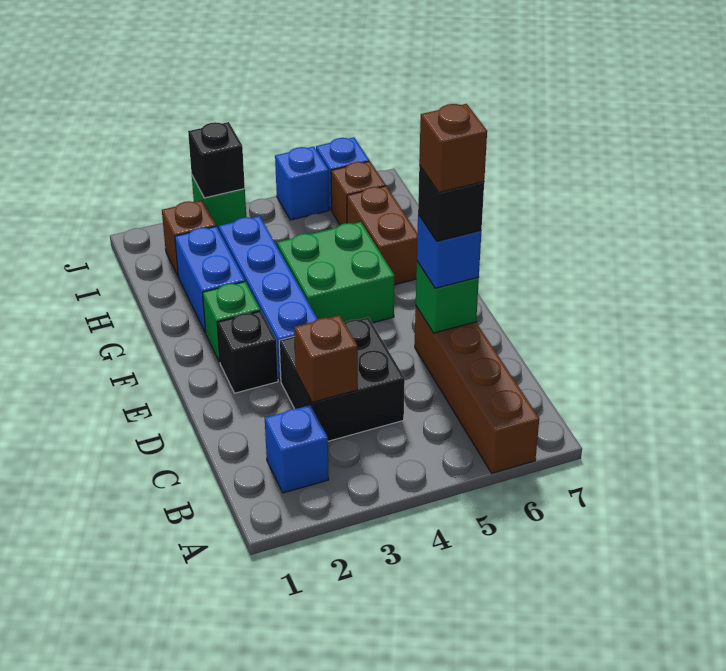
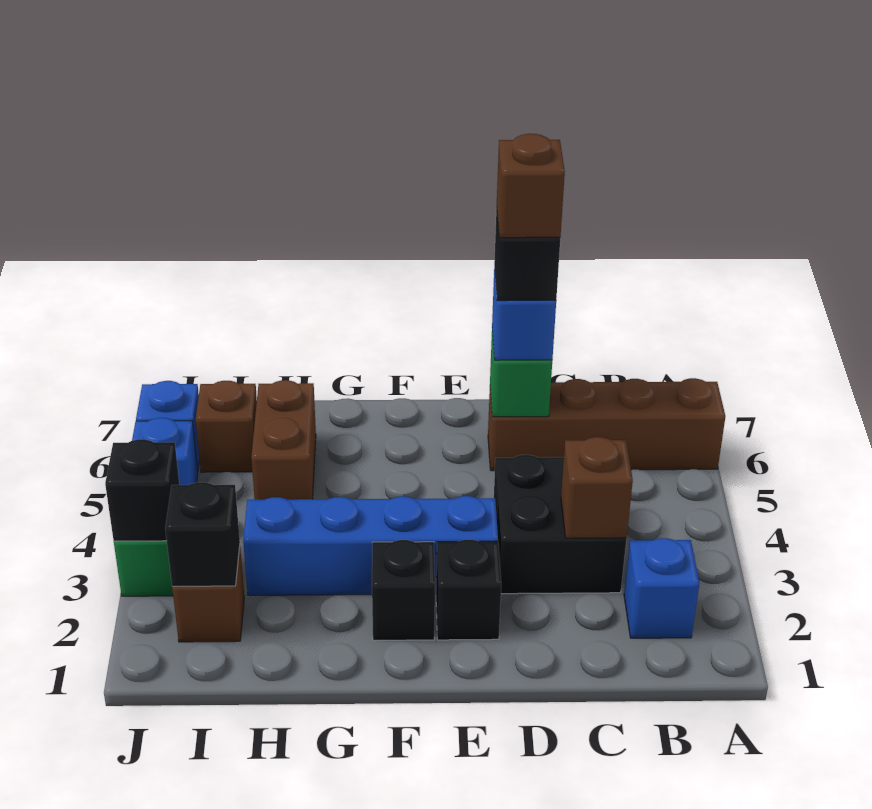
green 1x1 brick [202,282,260,362] -> black 1x1 brick [372,540,435,640]
green 2x2 brick [277,222,395,323] -> none
blue 1x2 brick [175,226,245,333] -> none
brown 1x2 brick [347,186,418,285] -> brown 1x2 brick turned to [251,380,316,500]
none -> black 1x1 brick [165,482,240,586]

